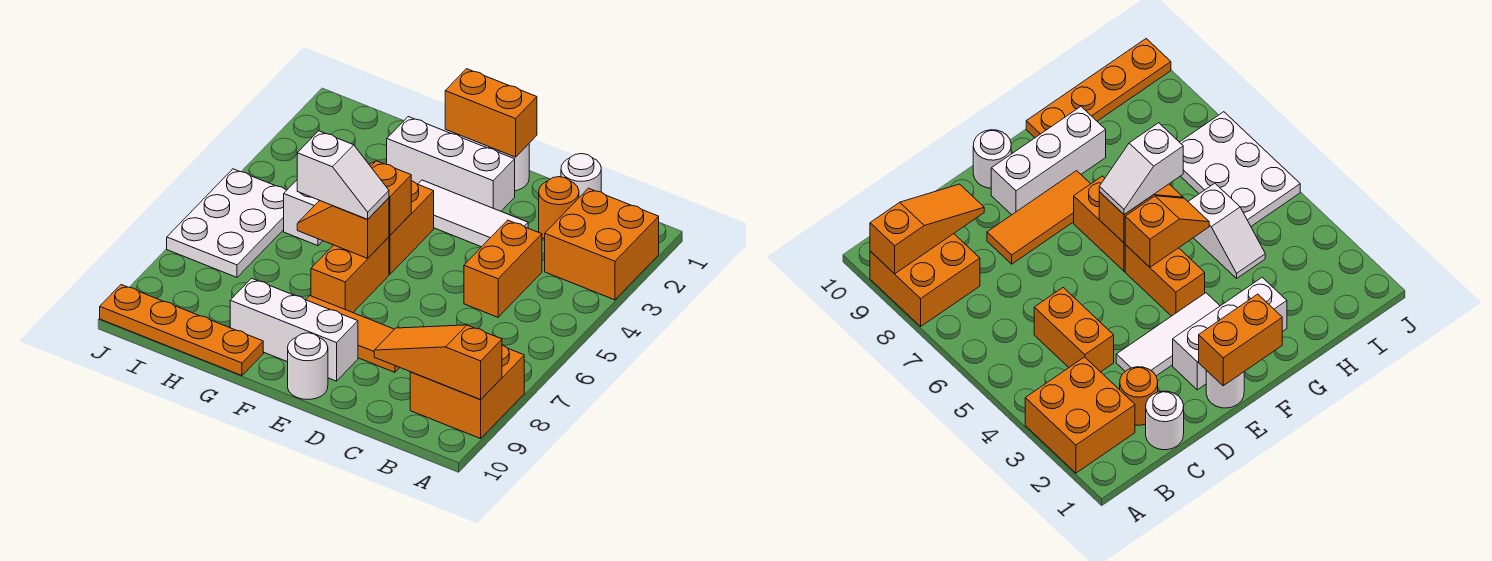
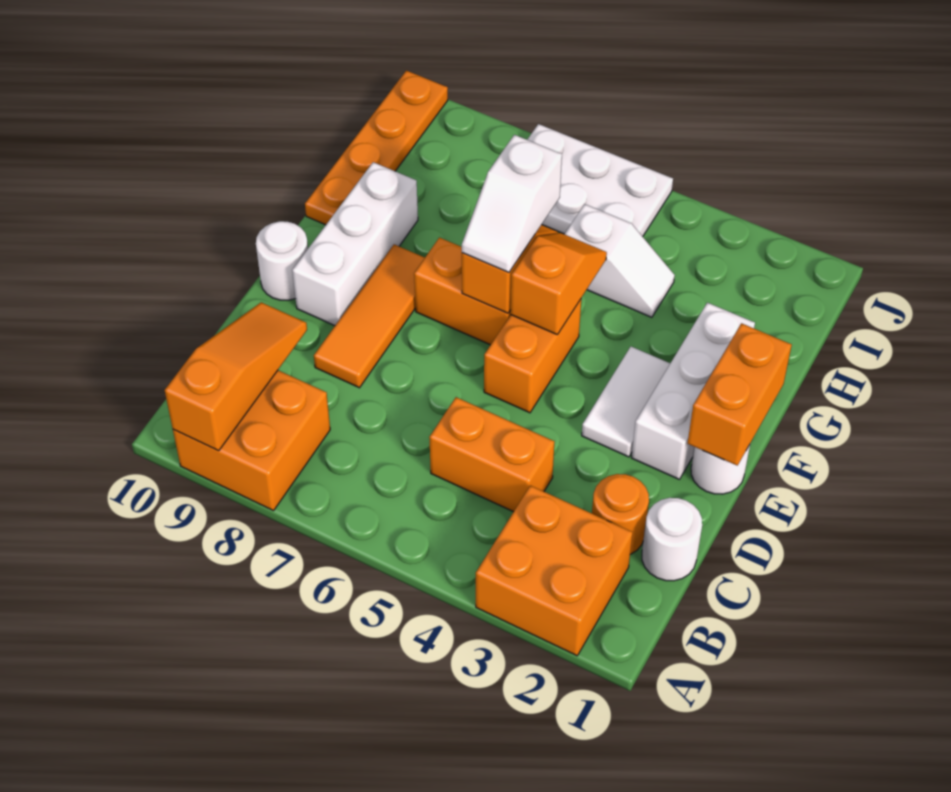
white 1x3 tile [418,180,528,247] -> white 1x2 tile [582,347,670,457]
orange 1x2 brick [389,181,434,274] -> orange 1x2 brick turned to [484,299,581,413]

